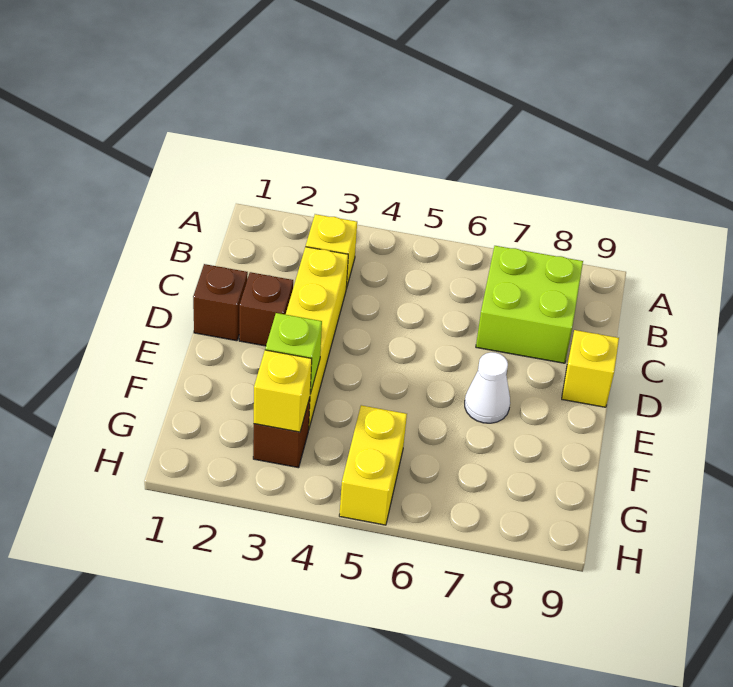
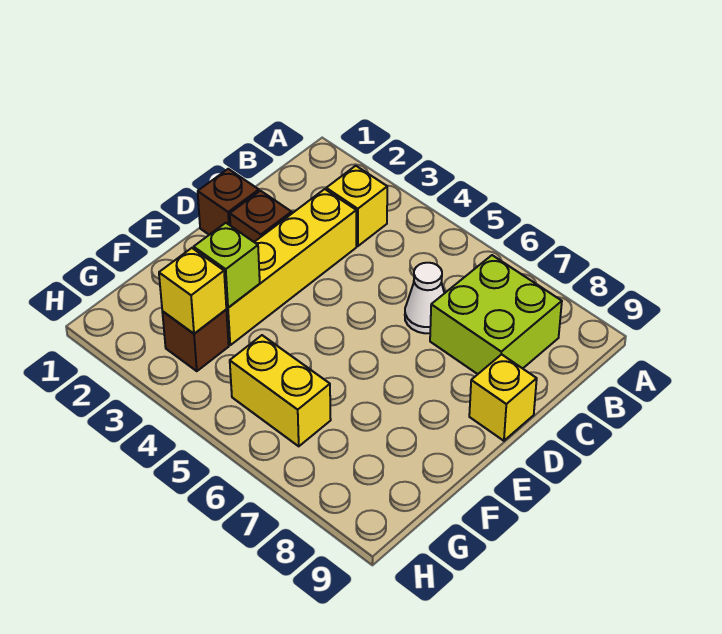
white 1x1 cone [465,352,510,423] -> white 1x1 cone moved to [405,263,444,333]
yellow 1x2 brick [339,405,407,525] -> yellow 1x2 brick turned to [230,335,331,446]

